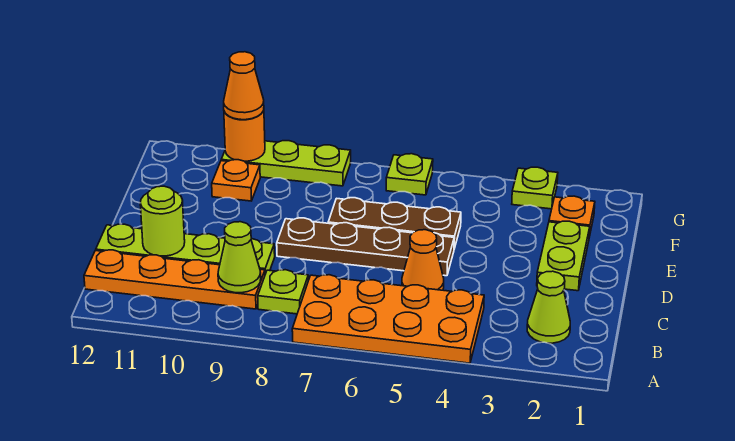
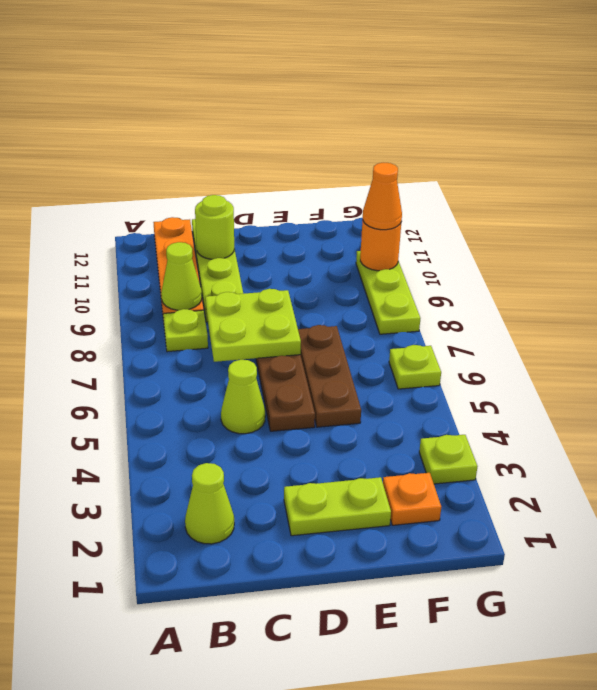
orange 2x4 plate [292,275,484,363] -> none
orange 1x1 cone [402,230,444,290] -> lime 1x1 cone [221,360,265,434]
none -> lime 2x2 plate [205,289,301,362]
orange 1x1 plate [212,160,260,201] -> none

